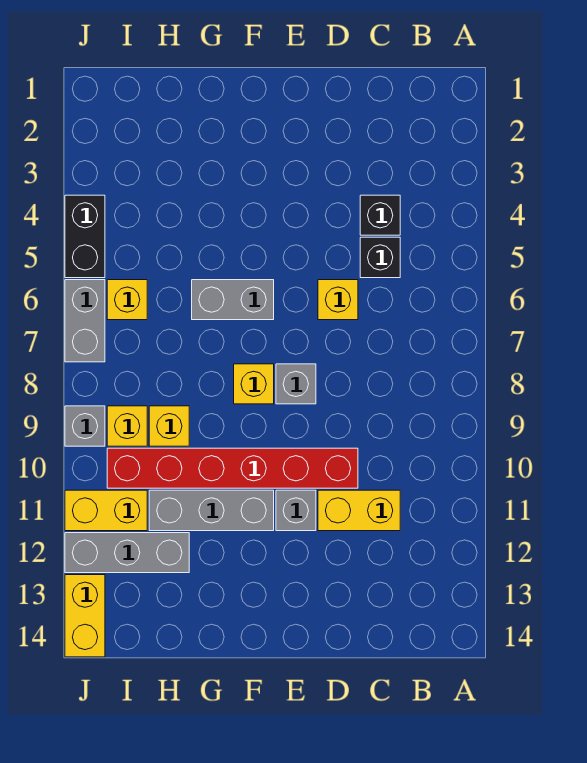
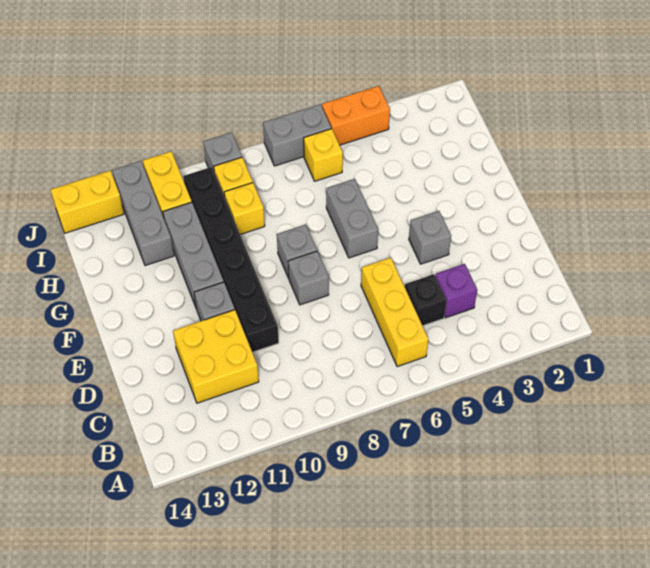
black 1x1 brick [360,195,400,235] -> purple 1x1 brick [435,264,477,318]
yellow 1x2 brick [318,490,400,531] -> yellow 2x2 brick [173,310,259,403]
yellow 1x1 brick [318,280,358,320] -> yellow 1x3 brick [361,257,429,367]
red 1x6 brick [107,448,358,488] -> black 1x6 brick [183,167,279,352]
none -> grey 1x1 brick [409,211,451,264]
yellow 1x1 brick [234,364,274,404] -> grey 1x1 brick [277,225,317,278]
black 1x2 brick [65,195,105,278] -> orange 1x2 brick [322,86,390,145]

